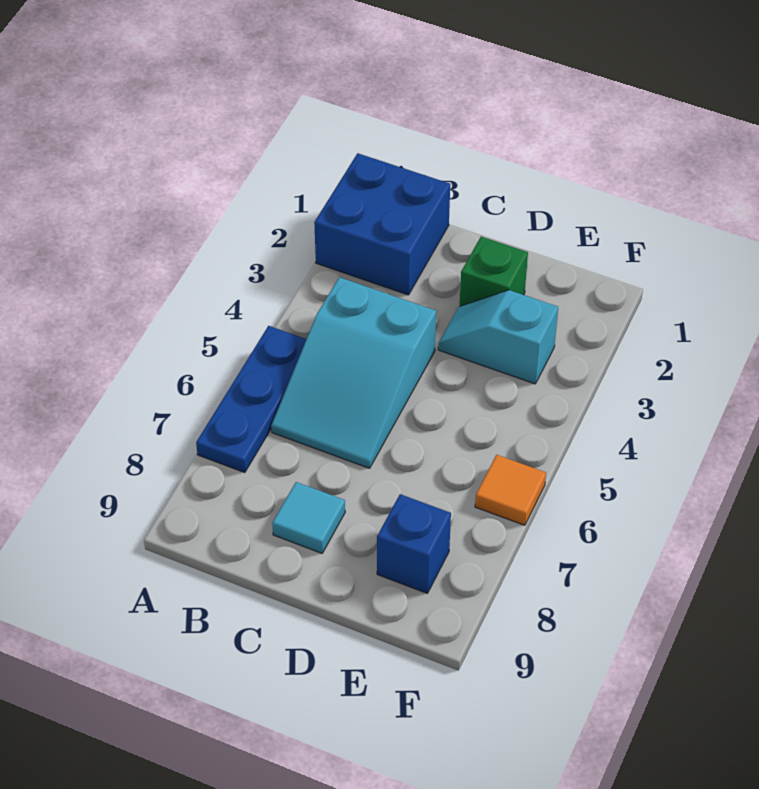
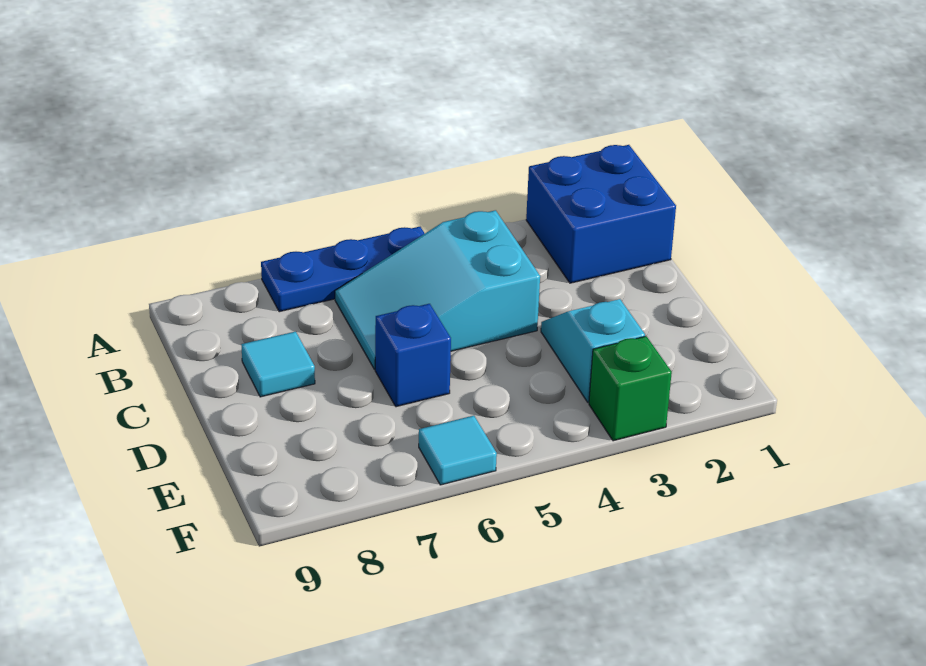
green 1x1 brick [460,237,528,306] -> green 1x1 brick moved to [589,336,672,441]
blue 1x1 brick [377,494,451,593] -> blue 1x1 brick moved to [375,304,451,407]
orange 1x1 tile [475,455,546,525] -> cyan 1x1 tile [419,416,497,485]

